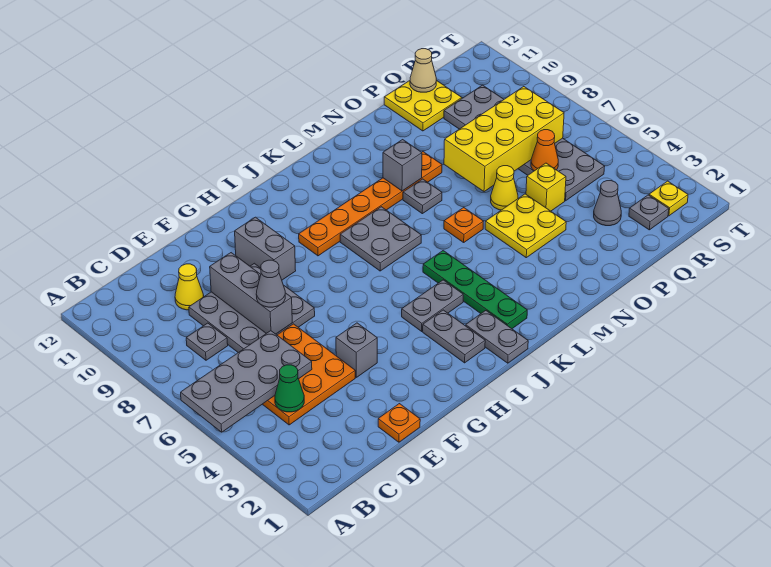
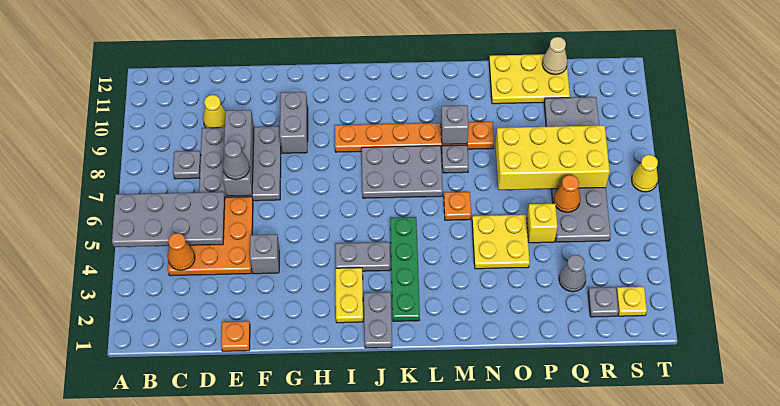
green 1x1 cone [275,365,304,412] -> orange 1x1 cone [168,233,195,270]
grey 1x2 plate [423,310,485,363] -> yellow 1x2 plate [336,268,363,323]
grey 2x2 plate [340,207,421,271] -> grey 2x3 plate [362,146,443,198]
yellow 1x1 cone [491,166,518,210] -> yellow 1x1 cone moved to [632,155,658,192]
yellow 2x2 plate [384,80,462,131] -> yellow 2x3 plate [489,54,570,104]

